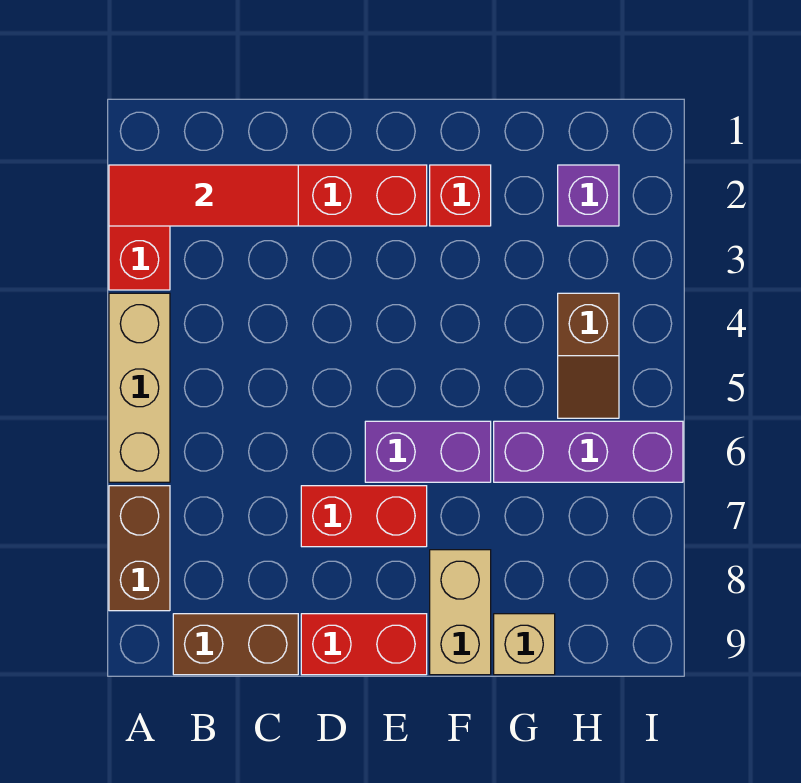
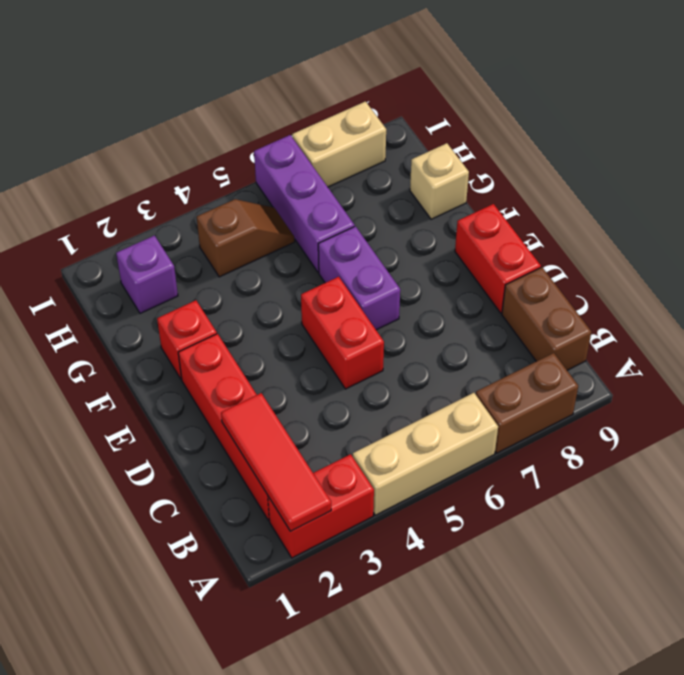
red 1x2 brick [301,486,427,547] -> red 1x2 brick moved to [301,277,384,389]
tan 1x2 brick [430,550,491,675] -> tan 1x2 brick moved to [292,101,386,187]

